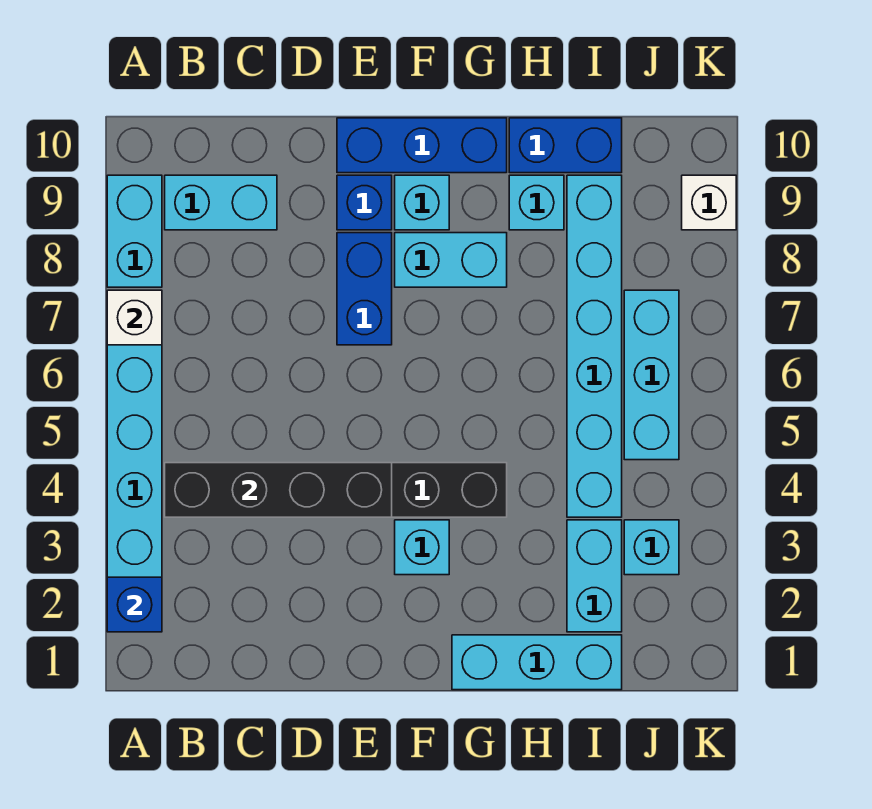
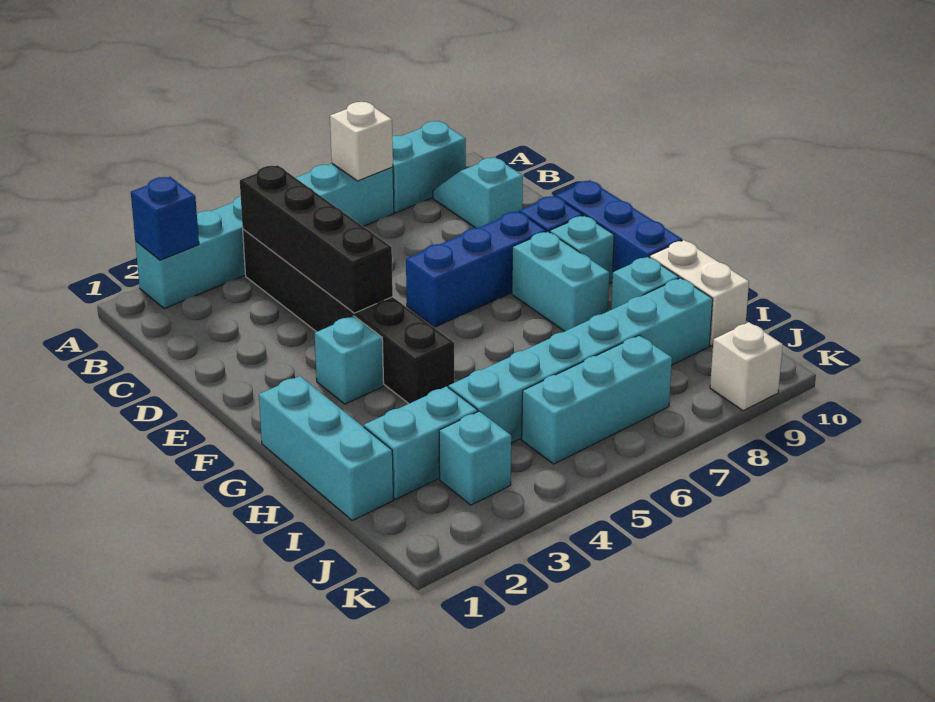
cyan 1x2 brick [165,175,277,230] -> cyan 1x2 slope [433,157,523,228]
blue 1x2 brick [337,233,392,345] -> blue 1x3 brick [406,211,546,327]
blue 1x2 brick [509,118,622,173] -> white 1x2 brick [649,240,749,346]

